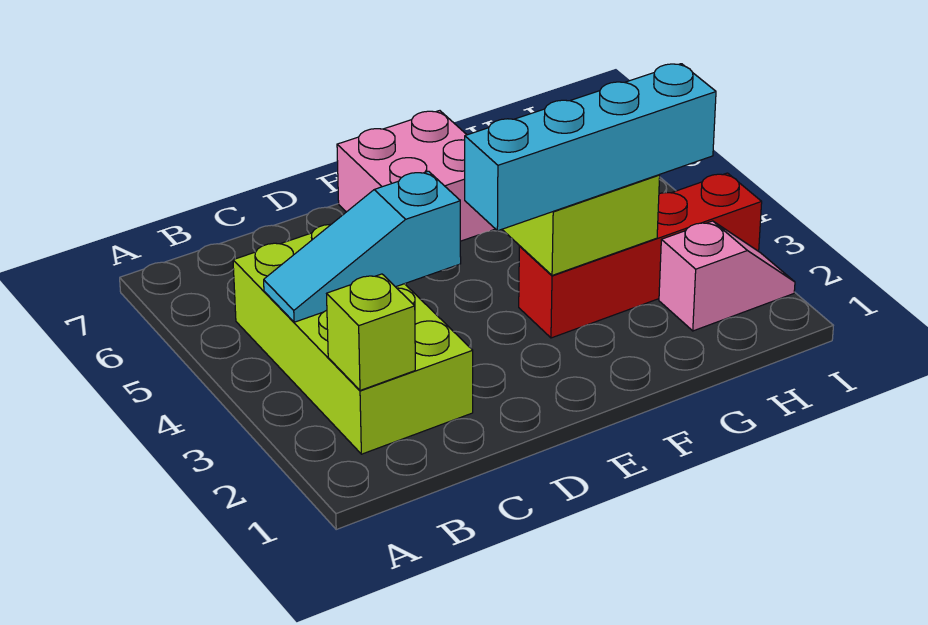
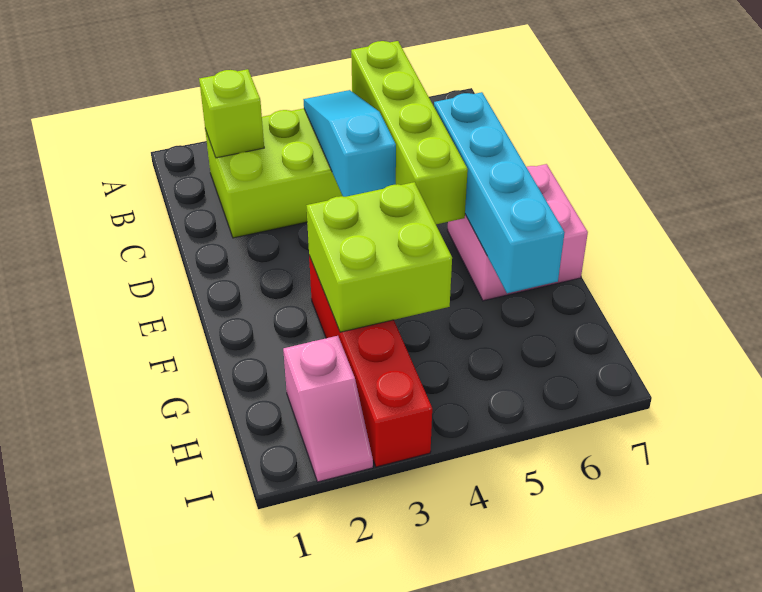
none -> lime 1x4 brick [351,41,468,224]
cyan 1x4 brick [465,64,716,231] -> cyan 1x4 brick moved to [434,92,565,293]

